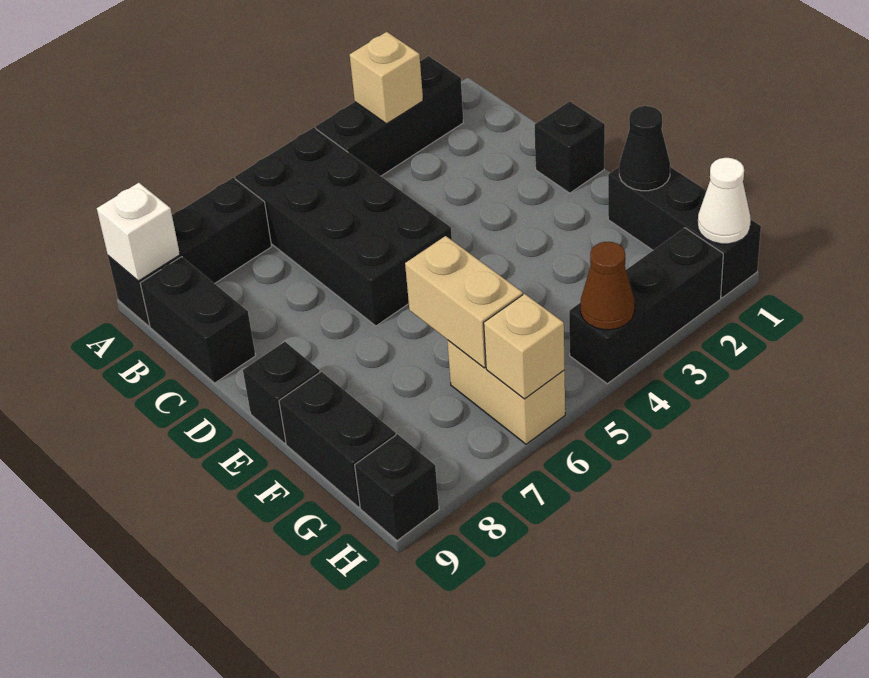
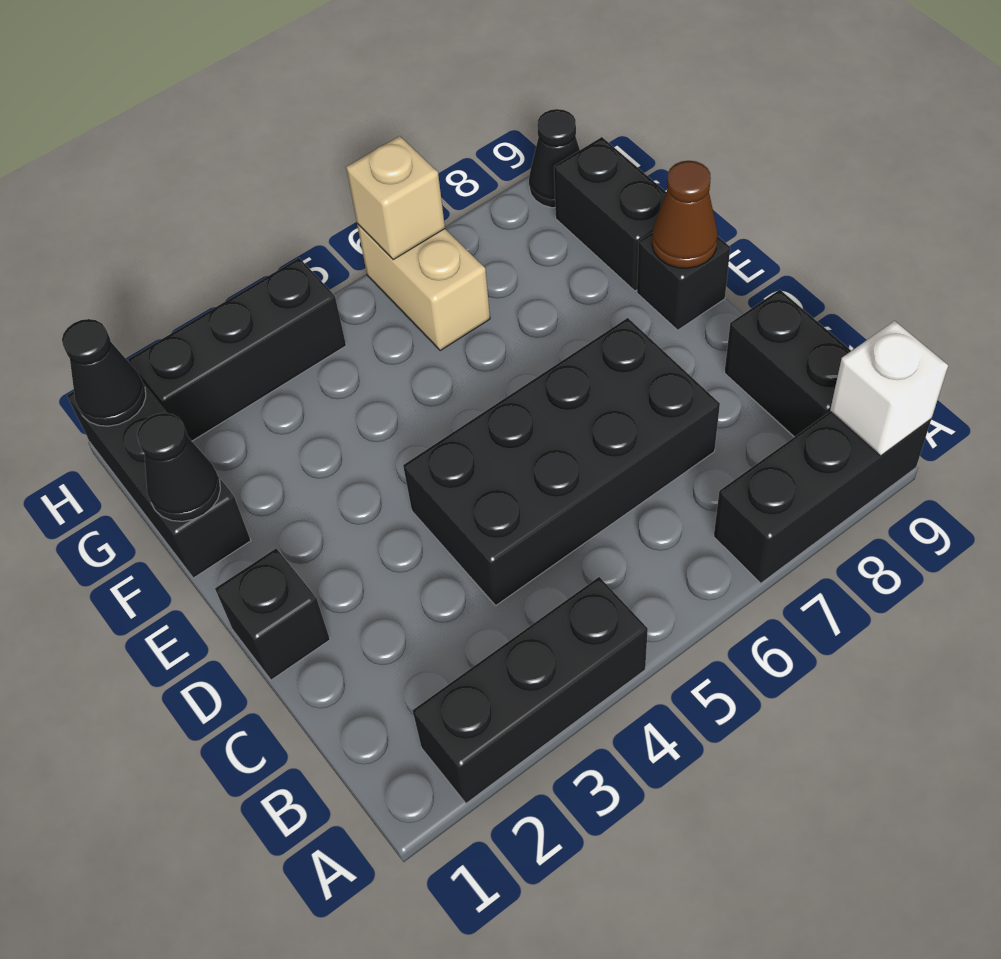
tan 1x1 brick [350,32,423,124] -> none
black 2x4 brick [235,128,452,326] -> black 2x4 brick turned to [403,318,720,605]
tan 1x2 brick [405,236,523,368] -> none
white 1x1 cone [698,158,751,244] -> black 1x1 cone [62,319,146,426]
brown 1x1 cone [581,242,634,330] -> brown 1x1 cone moved to [652,161,718,268]
black 1x1 brick [355,434,439,541] -> black 1x1 cone [529,109,580,208]

